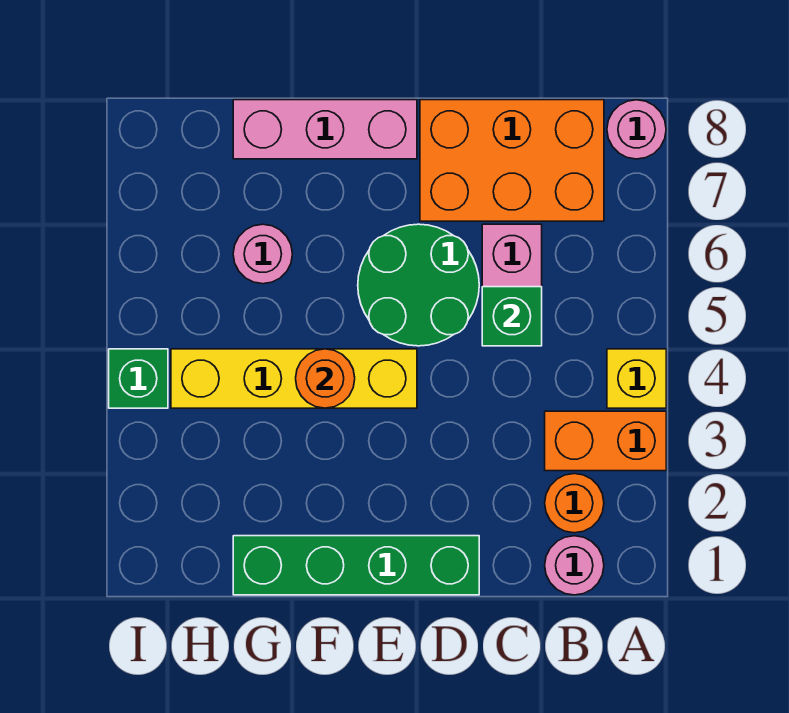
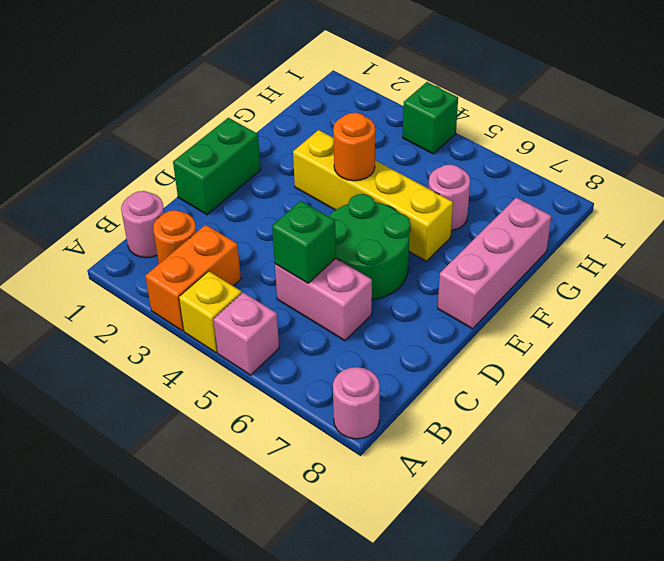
none -> pink 1x1 brick [213,292,279,375]
orange 2x3 brick [420,100,604,221] -> none
green 1x4 brick [233,536,479,595] -> green 1x2 brick [173,118,261,215]
yellow 1x4 brick [171,349,417,408] -> yellow 1x4 brick turned to [293,130,453,261]

